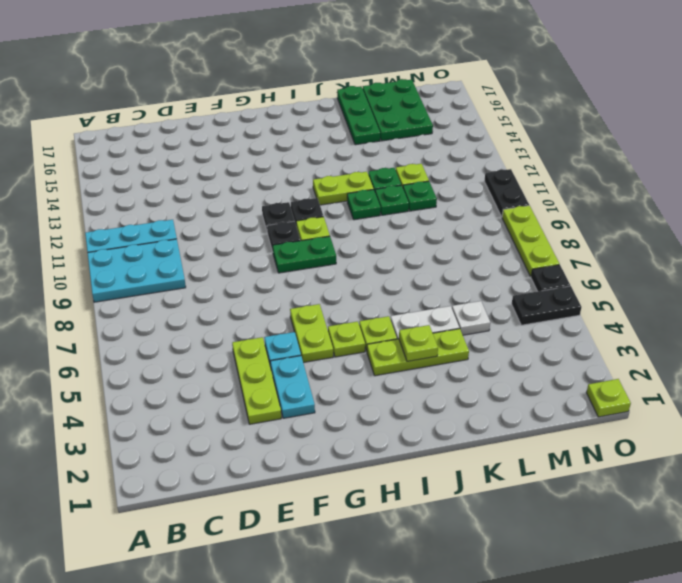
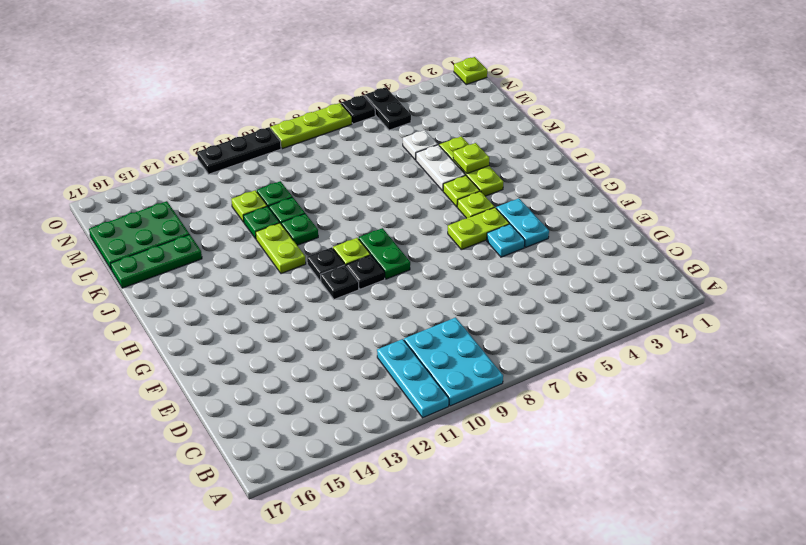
lime 1x3 plate [232,337,281,424] -> none
cyan 1x2 plate [270,356,315,418] -> cyan 1x2 plate turned to [496,198,549,248]
black 1x2 plate [484,169,529,216] -> black 1x3 plate [197,127,281,174]

